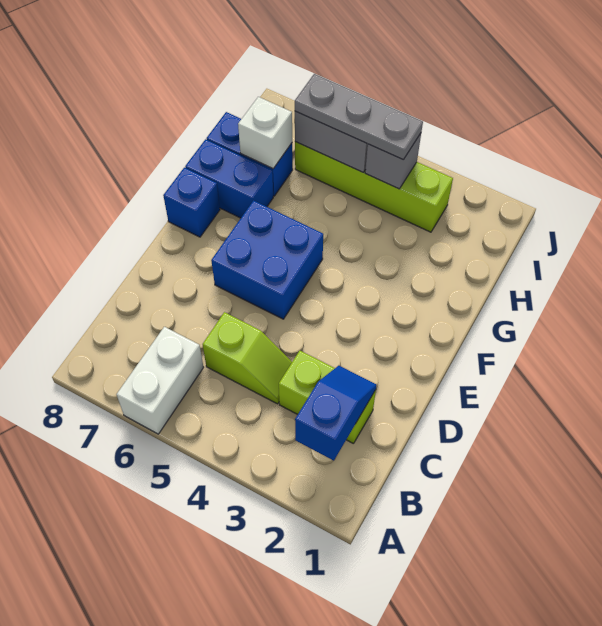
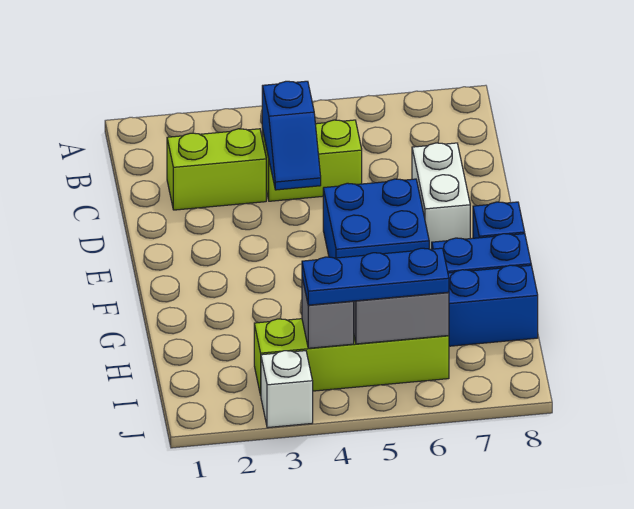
white 1x2 brick [117,327,204,434] -> white 1x2 brick moved to [412,143,470,249]
blue 1x2 slope [295,366,377,461] -> blue 1x2 slope moved to [262,81,321,190]
lime 1x2 slope [203,312,292,404] -> lime 1x2 brick [262,120,362,201]
white 1x1 brick [238,97,292,169] -> white 1x1 brick moved to [261,351,313,428]
grey 1x3 plate [295,74,423,160] -> blue 1x3 plate [302,248,449,305]

